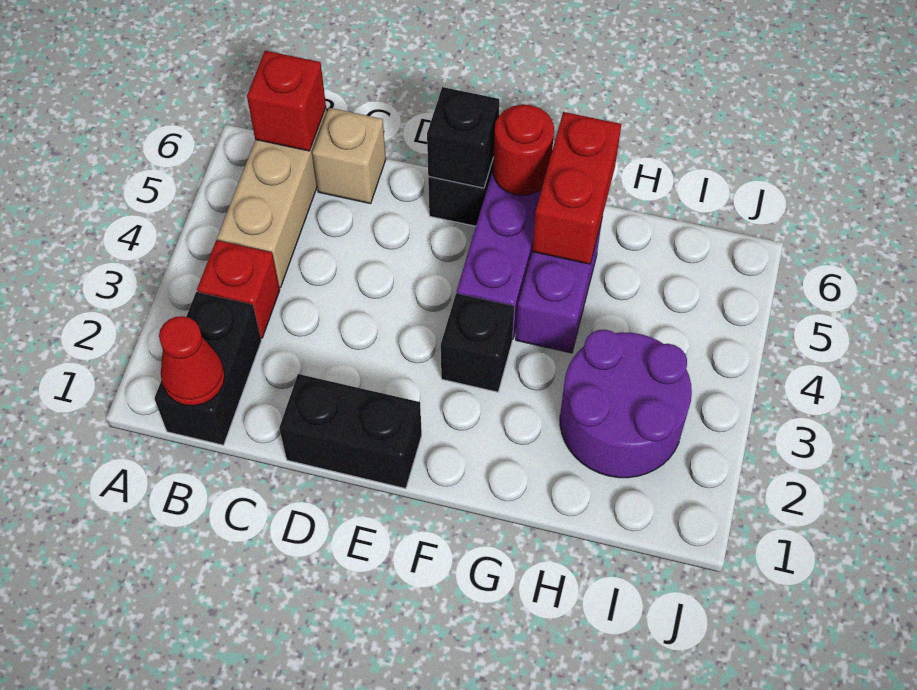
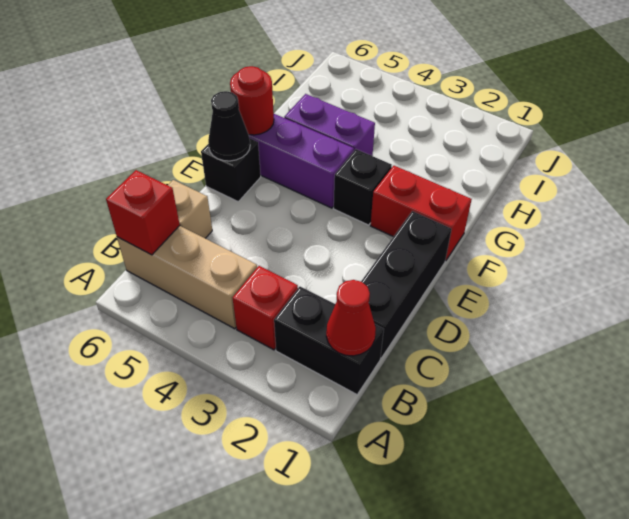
black 1x2 brick [279,374,422,489] -> black 1x3 brick [361,211,452,358]
black 1x1 brick [427,87,499,188] -> black 1x1 cone [208,91,250,161]
red 1x2 brick [532,112,621,264] -> red 1x2 brick moved to [371,166,472,261]
purple 2x2 round brick [560,330,692,478] -> none

